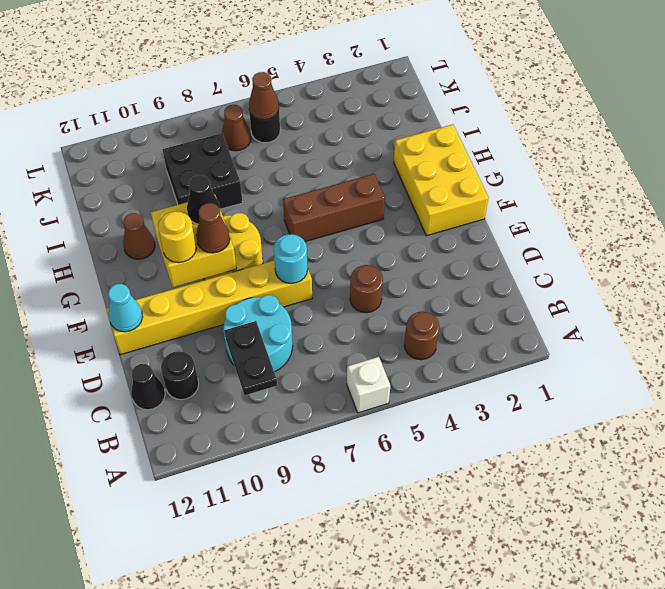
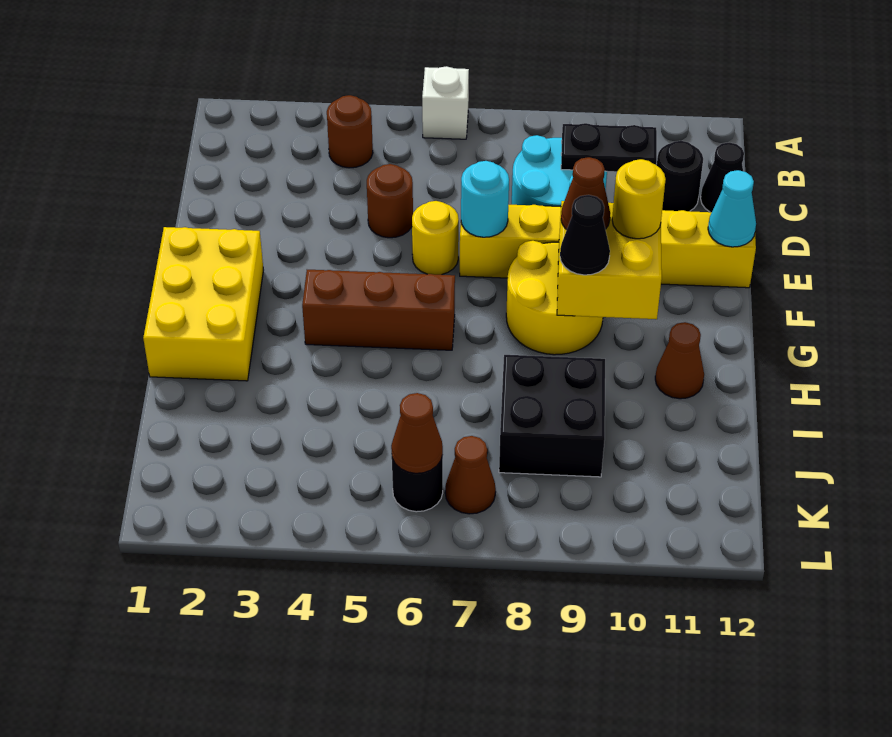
black 1x2 plate [224,321,277,395] -> black 1x2 plate turned to [561,123,657,172]
none -> yellow 1x1 round brick [412,201,459,275]

